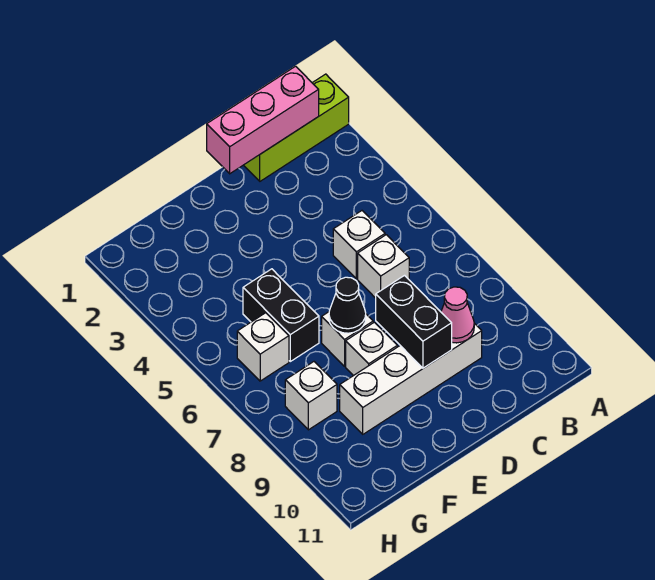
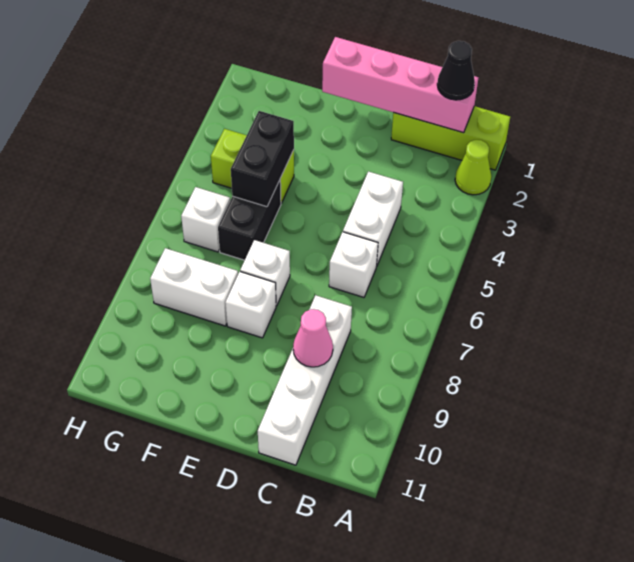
none -> lime 1x1 cone [455,140,491,195]
pink 1x3 brick [207,66,319,174] -> pink 1x4 brick [322,37,478,133]
white 1x1 brick [333,211,385,279] -> white 1x2 brick [343,172,403,265]
white 1x4 brick [340,323,482,434] -> white 1x4 brick turned to [258,295,352,465]
black 1x2 brick [376,276,452,368] -> black 1x2 brick moved to [231,111,294,207]
black 1x1 cone [329,277,366,333] -> black 1x1 cone moved to [437,41,475,100]
none -> lime 1x2 brick [211,129,294,203]
white 1x1 brick [285,362,337,430] -> white 1x2 brick [150,248,238,326]

